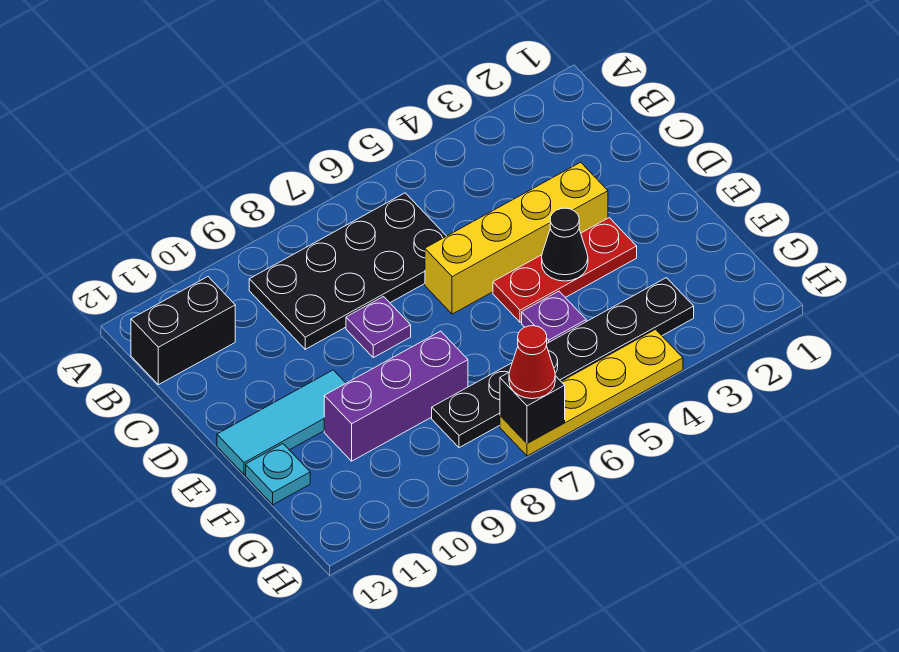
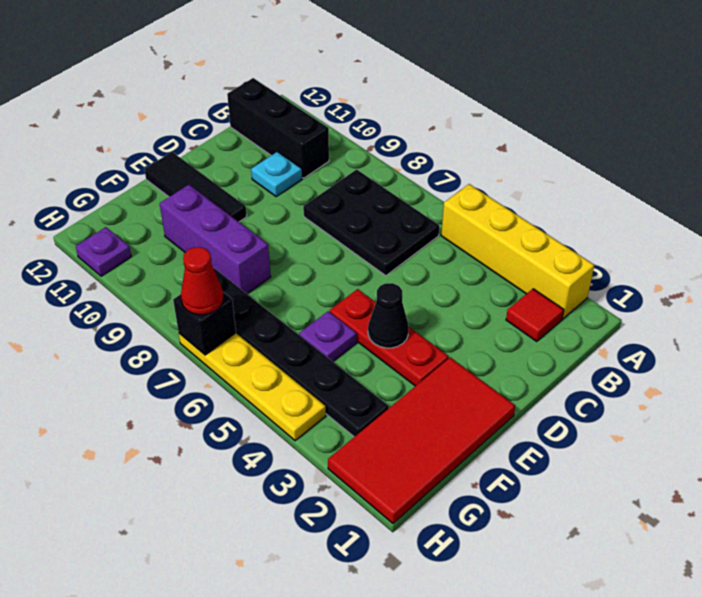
none -> red 1x1 tile [506,289,564,342]
black 2x4 plate [249,193,446,349] -> black 2x3 plate [303,169,439,276]
black 1x2 brick [131,277,235,385] -> black 1x3 brick [227,78,329,178]
yellow 1x4 brick [425,162,608,314] -> yellow 1x4 brick moved to [441,184,594,319]
purple 1x1 plate [346,297,411,358] -> purple 1x1 plate moved to [76,227,131,276]
none -> red 2x4 tile [328,358,515,524]
cyan 1x3 tile [217,370,346,475] -> black 1x3 tile [144,152,247,222]
cyan 1x1 plate [246,444,310,505] -> cyan 1x1 plate moved to [251,152,302,196]

